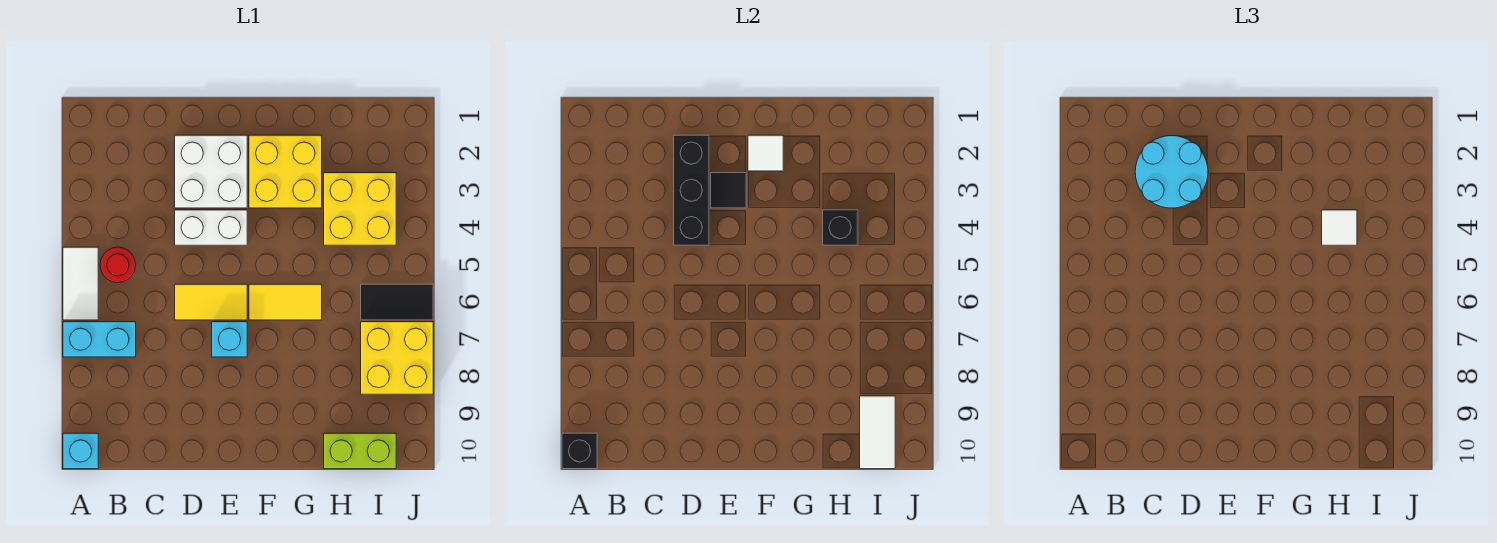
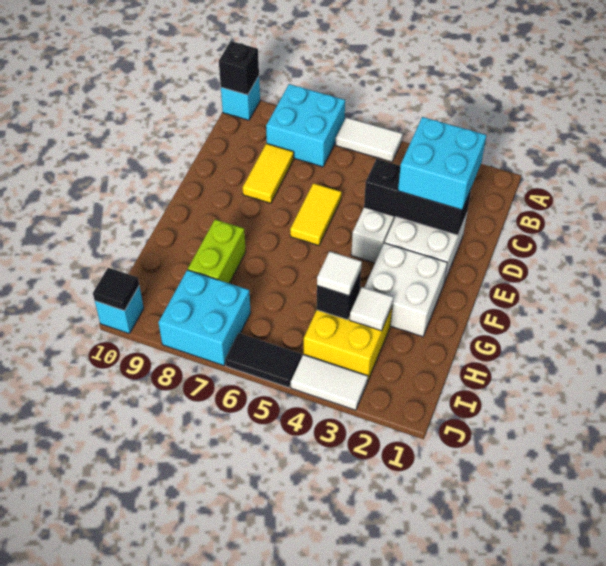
cyan 1x2 brick [63,322,136,357] -> cyan 2x2 brick [266,84,345,167]
red 1x1 round brick [100,247,136,283] -> none
cyan 2x2 round brick [1135,136,1208,208] -> cyan 2x2 brick [398,117,486,210]
black 1x1 tile [711,173,746,208] -> black 1x1 tile moved to [93,268,139,311]
cyan 1x1 brick [212,322,247,357] -> cyan 1x1 brick moved to [95,286,144,334]
yellow 2x2 brick [249,135,322,208] -> white 2x2 brick [364,243,447,337]
white 1x1 tile [748,135,783,171] -> white 1x1 tile moved to [350,287,393,331]
yellow 1x2 tile [249,284,322,320] -> yellow 1x2 tile moved to [243,144,294,203]
lime 1x2 brick [324,433,396,469] -> lime 1x2 brick moved to [188,220,246,283]
black 1x2 tile [361,284,433,320] -> black 1x2 tile turned to [225,333,302,388]
yellow 2x2 brick [361,322,433,394] -> cyan 2x2 brick [158,270,251,366]
white 1x2 tile [860,396,895,469] -> white 1x2 tile moved to [291,354,368,410]

